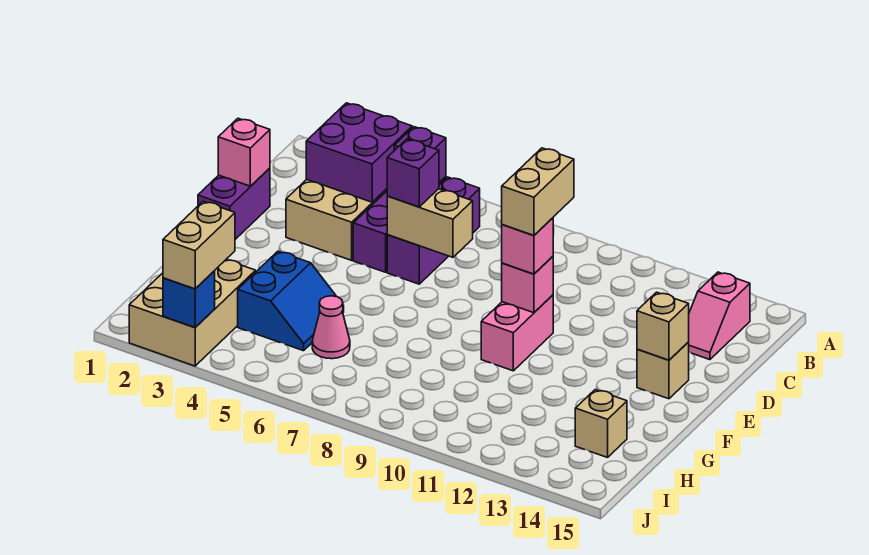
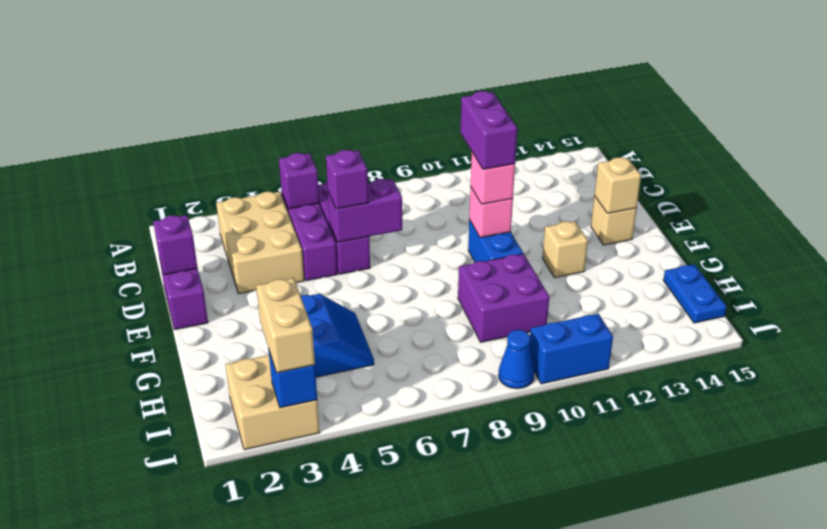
purple 2x2 brick [306,103,412,202] -> purple 2x2 brick moved to [458,254,549,342]
pink 1x2 slope [689,272,750,360] -> none
pink 1x1 brick [218,118,270,186] -> purple 1x1 brick [153,215,197,275]
tan 1x2 brick [387,189,473,257] -> purple 1x2 brick [328,179,402,242]
tan 1x2 brick [502,148,574,236] -> purple 1x2 brick [460,91,517,169]
pink 1x2 brick [481,295,553,371] -> blue 1x2 brick [468,220,523,262]
tan 2x3 brick [129,260,256,366] -> tan 2x2 brick [225,355,320,450]
pink 1x1 cone [312,296,350,359] -> none
tan 1x1 brick [575,390,627,458] -> tan 1x1 brick moved to [542,221,588,278]
none -> blue 1x2 plate [663,264,727,323]
none -> blue 1x1 cone [498,330,534,389]
none -> blue 1x2 brick [529,314,613,384]

